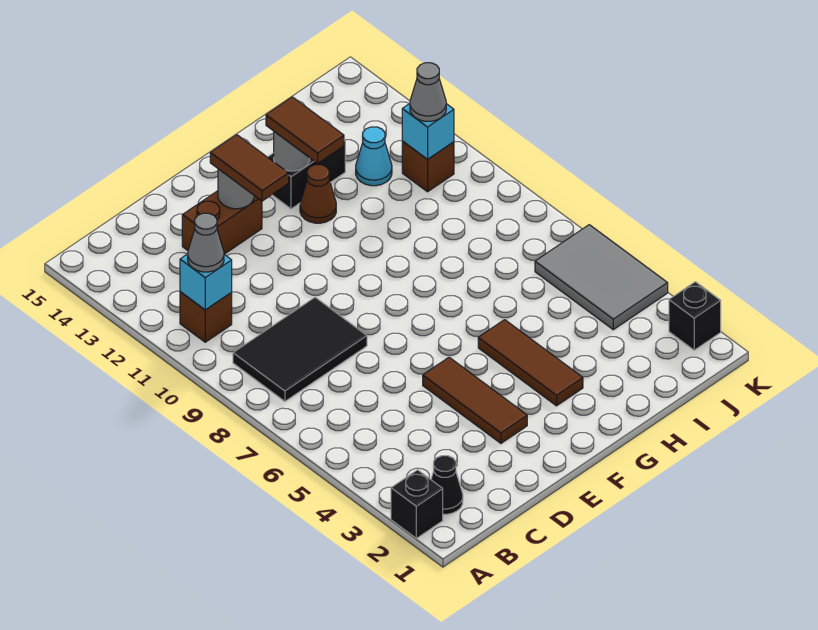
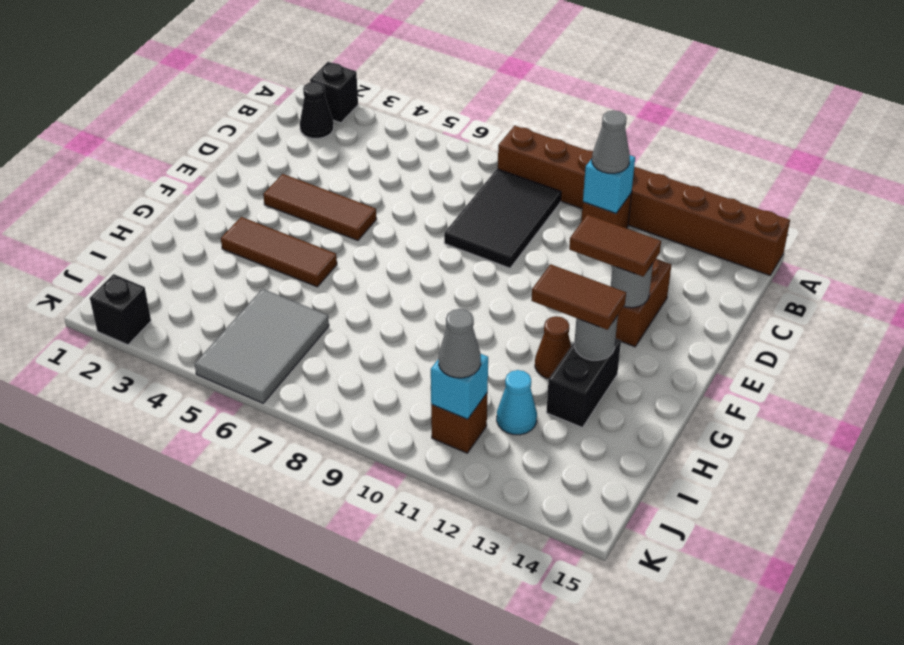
none -> brown 1x8 brick [498,126,790,275]
grey 2x3 tile [535,225,668,330] -> grey 2x3 tile turned to [195,289,329,403]

